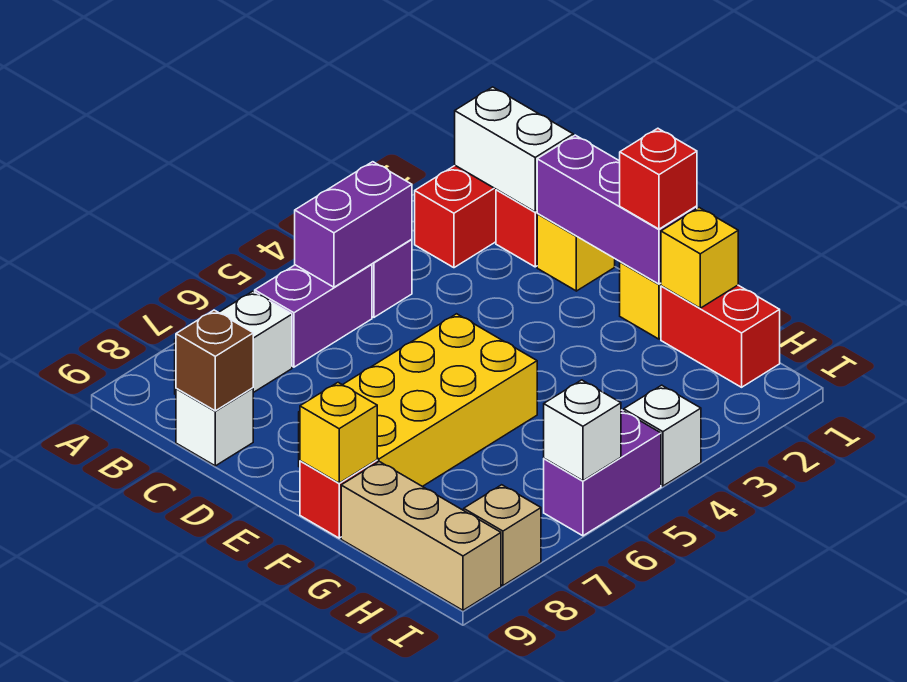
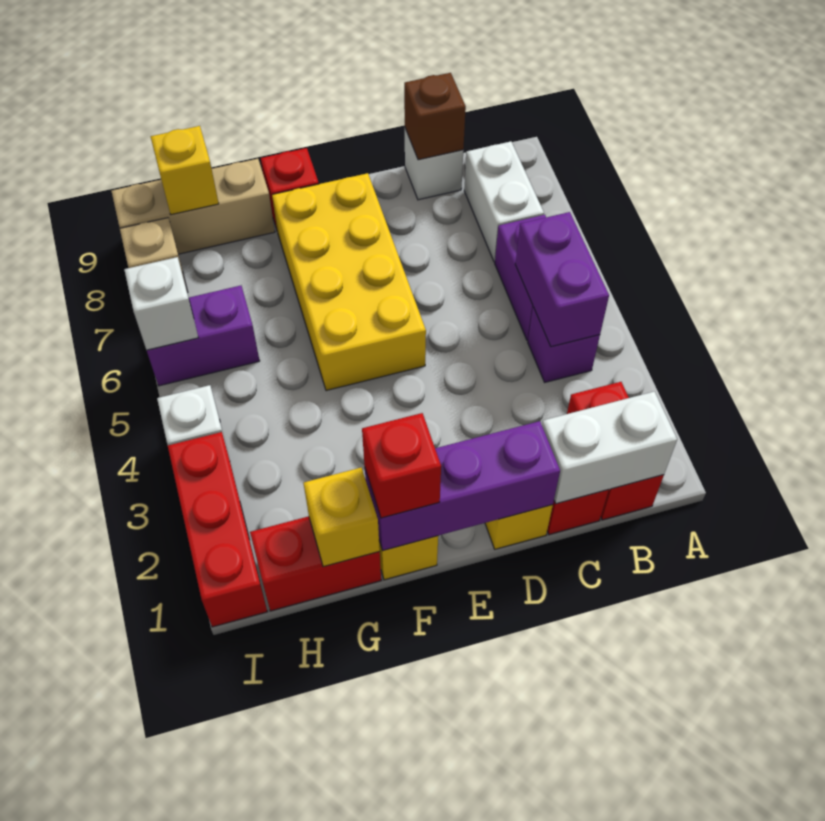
yellow 1x1 brick [300,383,377,483] -> yellow 1x1 brick moved to [151,126,219,215]
none -> red 1x3 brick [168,432,267,627]
purple 1x2 brick [544,410,661,536] -> purple 1x2 brick turned to [147,286,260,386]

